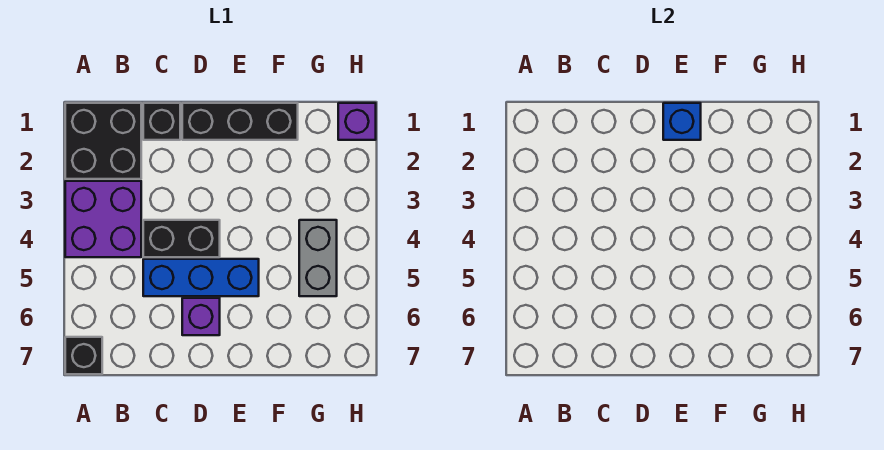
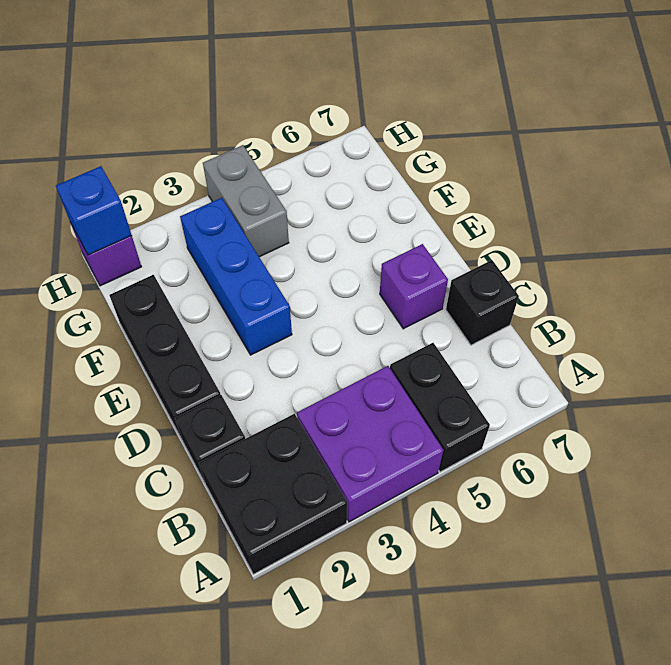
black 1x1 brick [65,337,102,374] -> black 1x1 brick moved to [446,260,519,345]
black 1x2 brick [143,220,220,257] -> black 1x2 brick moved to [390,343,490,472]
blue 1x3 brick [143,259,259,296] -> blue 1x3 brick moved to [180,198,292,355]
blue 1x1 brick [663,103,701,140] -> blue 1x1 brick moved to [56,166,132,255]
grey 1x2 brick [299,220,337,296] -> grey 1x2 brick turned to [203,145,289,257]

